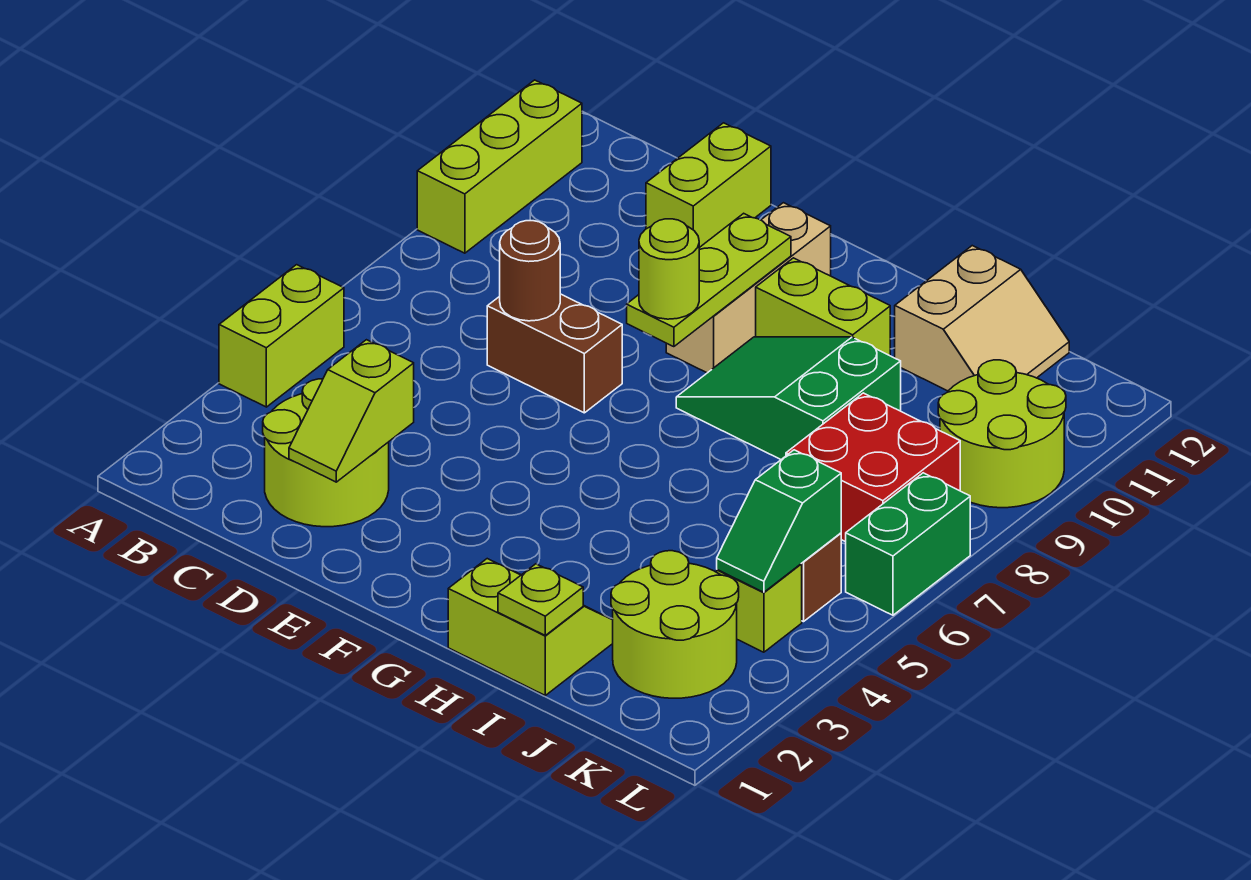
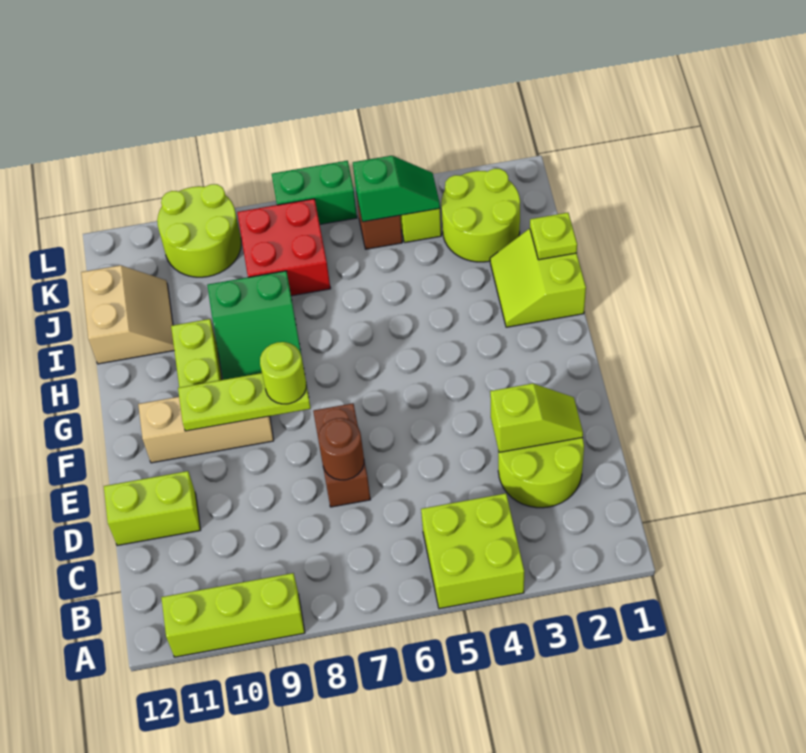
lime 1x2 brick [219,265,344,407] -> lime 2x2 brick [421,493,524,609]
tan 2x2 slope [895,246,1069,391] -> tan 2x2 slope turned to [81,265,174,364]

